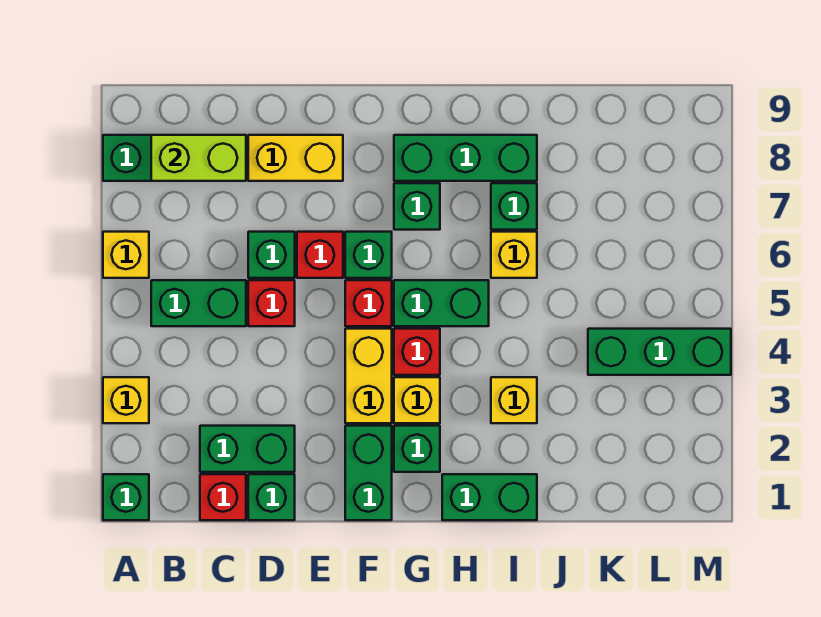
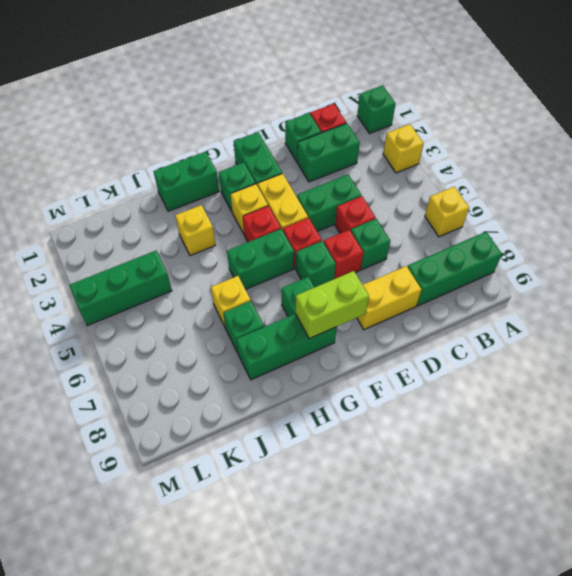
green 1x2 brick [151,280,246,326] -> green 1x2 brick moved to [297,175,361,232]
lime 1x2 brick [151,135,246,181] -> lime 1x2 brick moved to [295,271,369,339]

